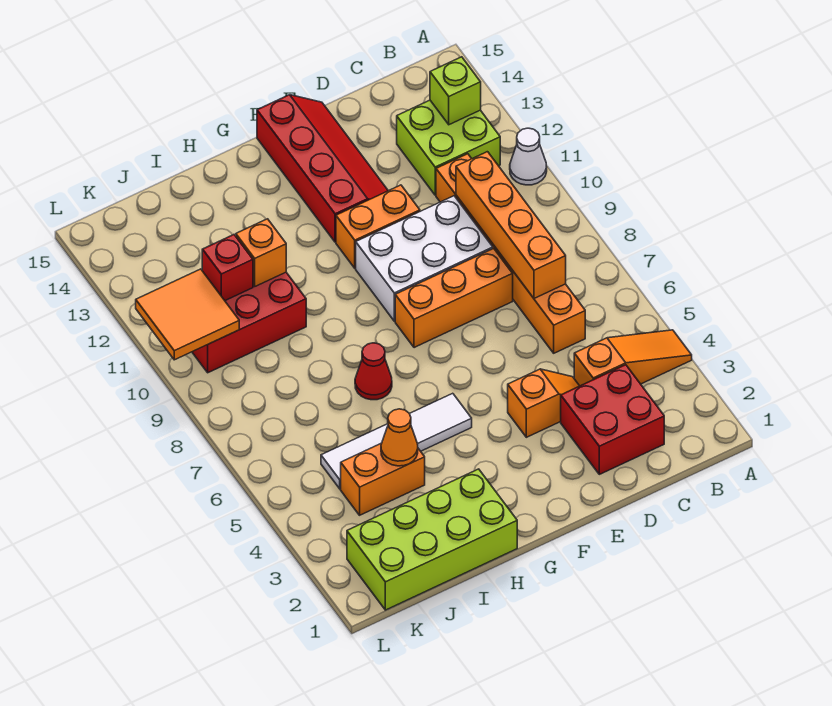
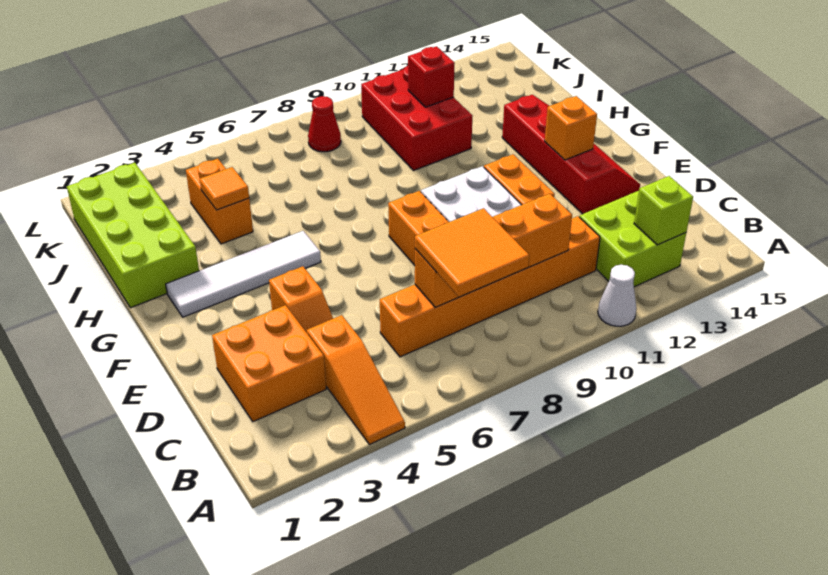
red 2x2 brick [561,365,664,474] -> orange 2x2 brick [212,305,326,422]
red 2x4 slope [257,95,388,242] -> red 2x4 slope turned to [502,95,640,214]
white 1x4 tile [321,393,472,489] -> white 1x4 tile turned to [166,231,321,317]
red 1x1 cone [355,343,392,400] -> red 1x1 cone moved to [308,96,341,152]
orange 1x1 cone [381,409,418,466] -> orange 1x1 tile [200,167,249,210]
orange 1x1 brick [236,219,286,286] -> orange 1x1 brick moved to [545,96,597,160]
orange 2x2 tile [136,269,239,360] -> orange 2x2 tile moved to [415,208,529,297]

